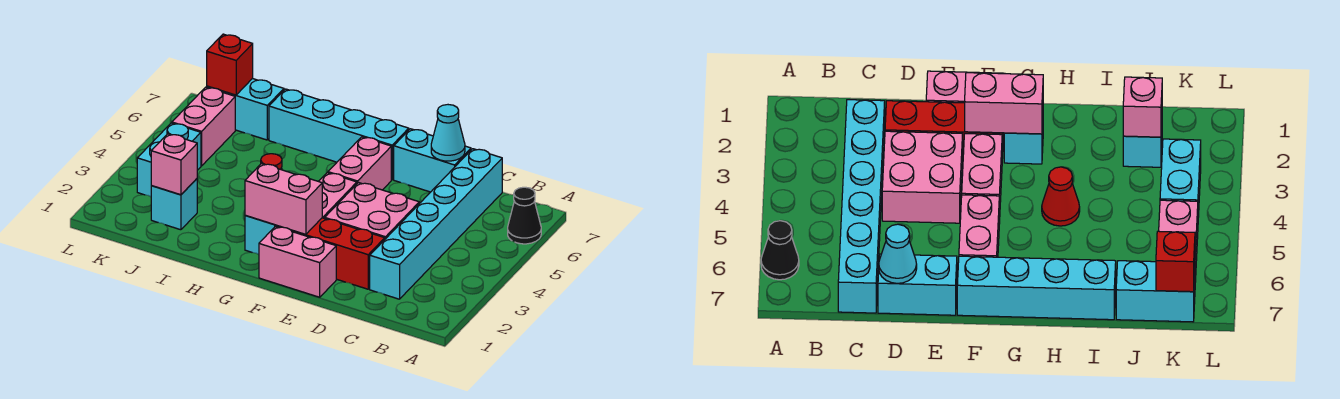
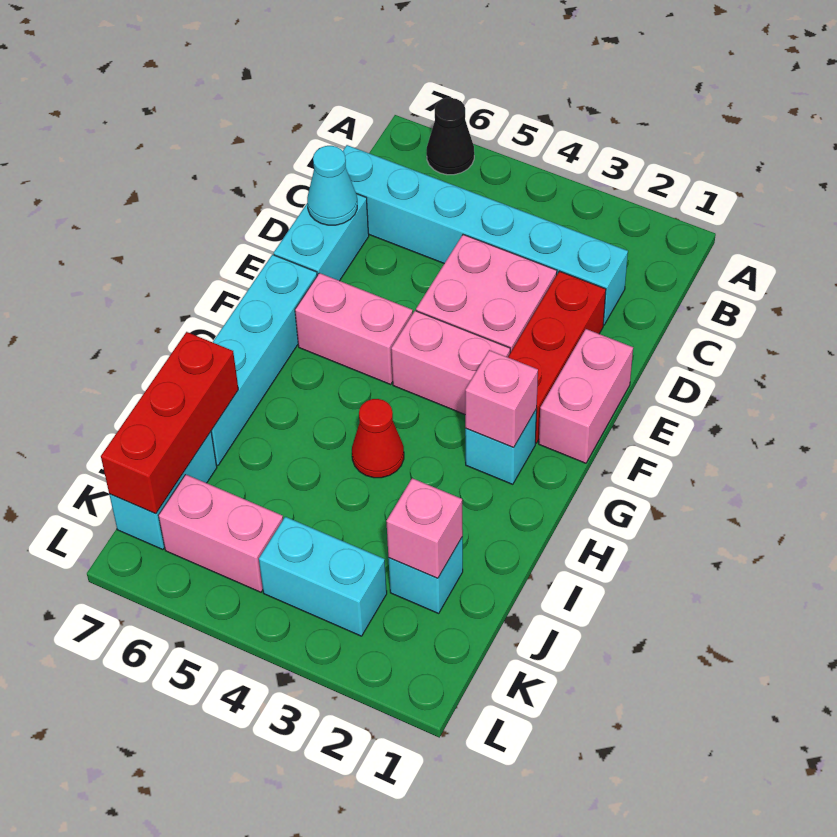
pink 1x2 brick [245,164,322,235] -> pink 1x1 brick [465,350,538,447]
red 1x1 brick [207,34,253,95] -> red 1x3 brick [101,332,238,514]

